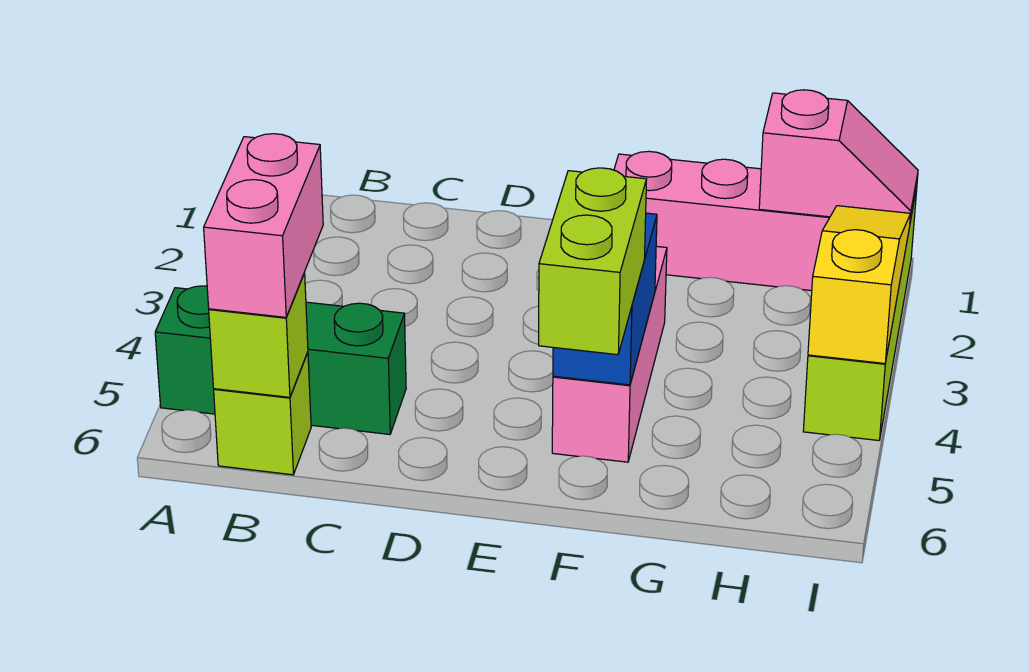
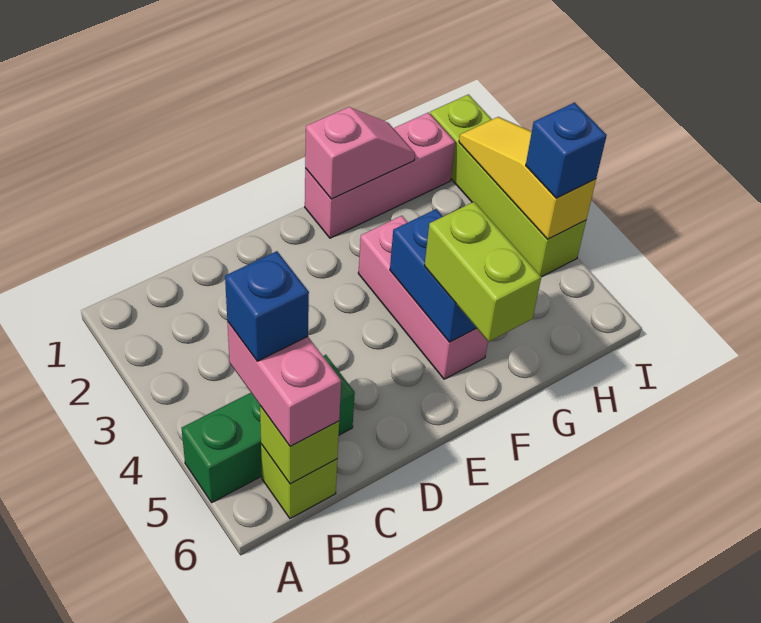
none -> blue 1x1 brick [225,251,309,361]
pink 1x2 slope [759,90,918,222] -> pink 1x2 slope moved to [305,107,415,199]
none -> blue 1x1 brick [526,102,607,198]

